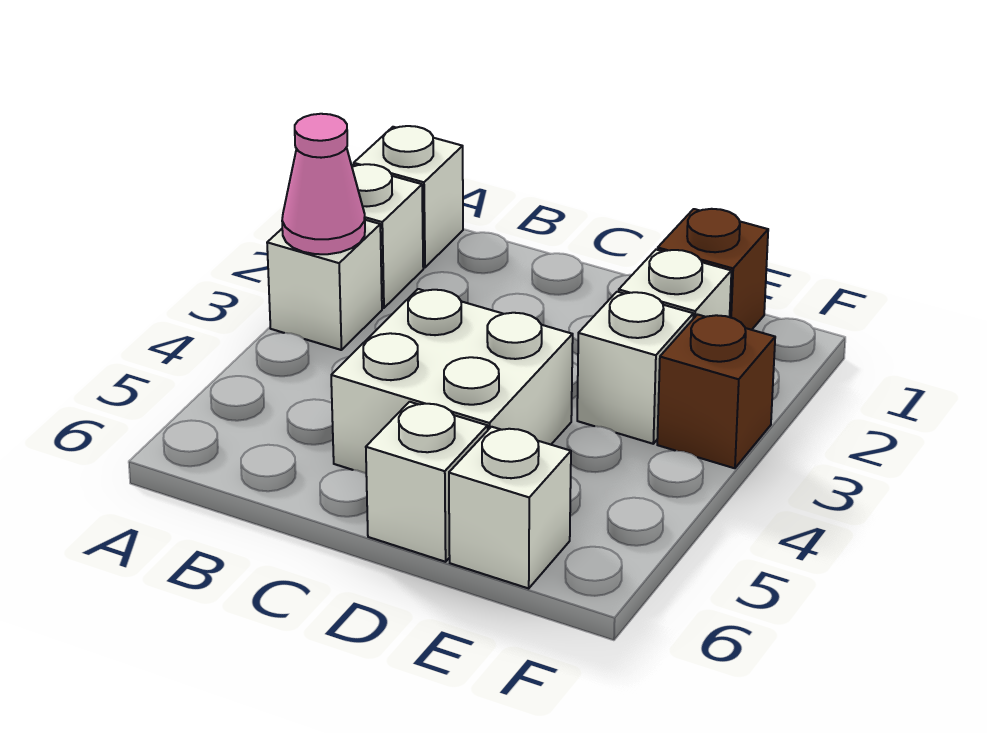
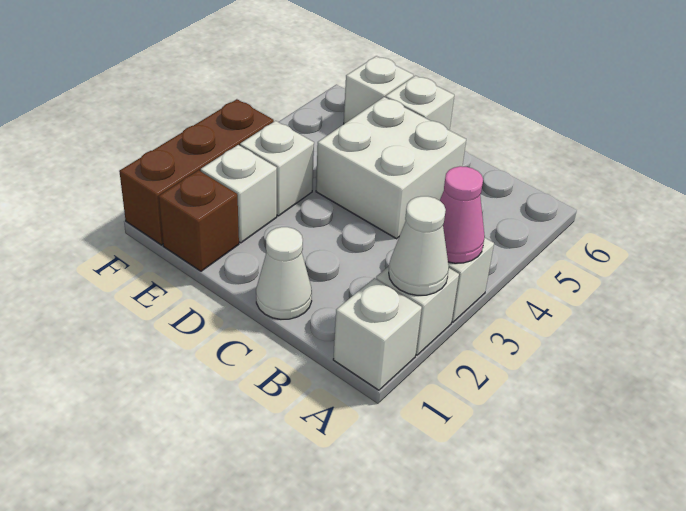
none -> white 1x1 cone [389,196,449,295]
none -> white 1x1 cone [256,227,312,319]
brown 1x1 brick [657,315,775,468] -> brown 1x3 brick [119,99,274,245]

